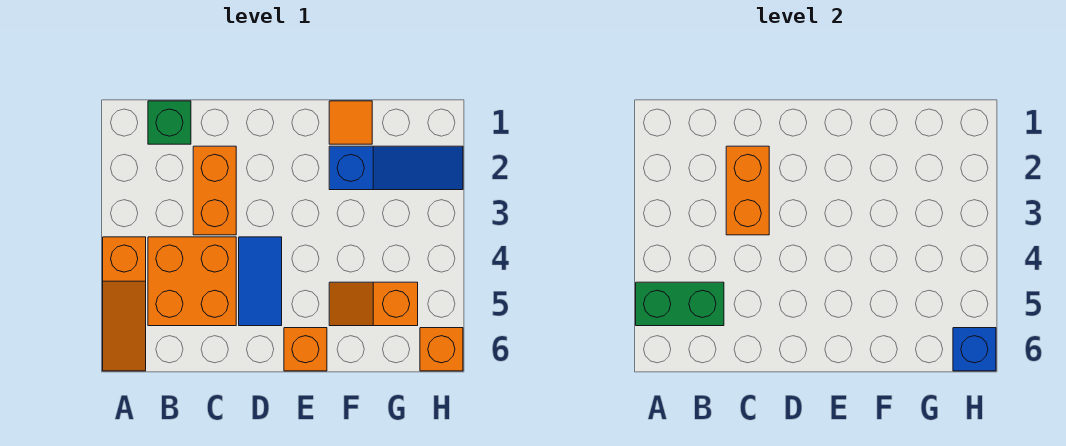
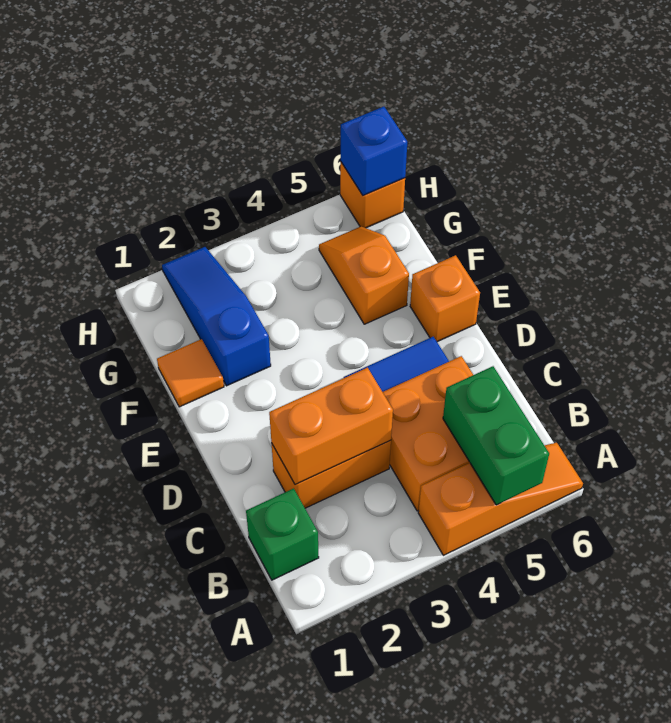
orange 1x2 slope [329,282,418,326] -> orange 1x2 slope turned to [319,226,409,324]

